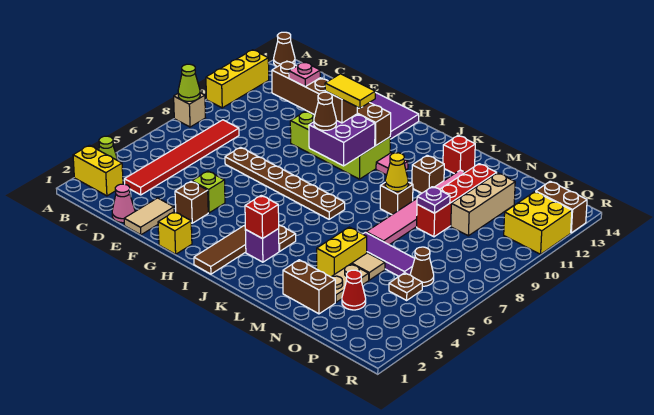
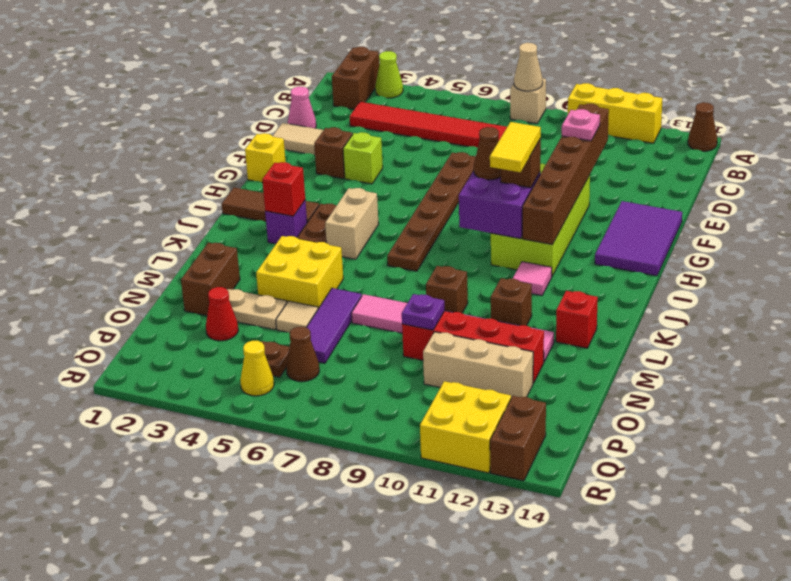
yellow 1x2 brick [73,145,123,196] -> brown 1x2 brick [332,47,379,109]
lime 1x1 cone [178,64,200,101] -> tan 1x1 cone [514,43,543,91]
none -> tan 1x2 brick [325,188,379,259]
yellow 1x1 cone [385,153,408,191] -> yellow 1x1 cone moved to [240,341,274,396]
yellow 1x2 brick [317,227,367,277] -> yellow 2x2 brick [256,236,343,309]

